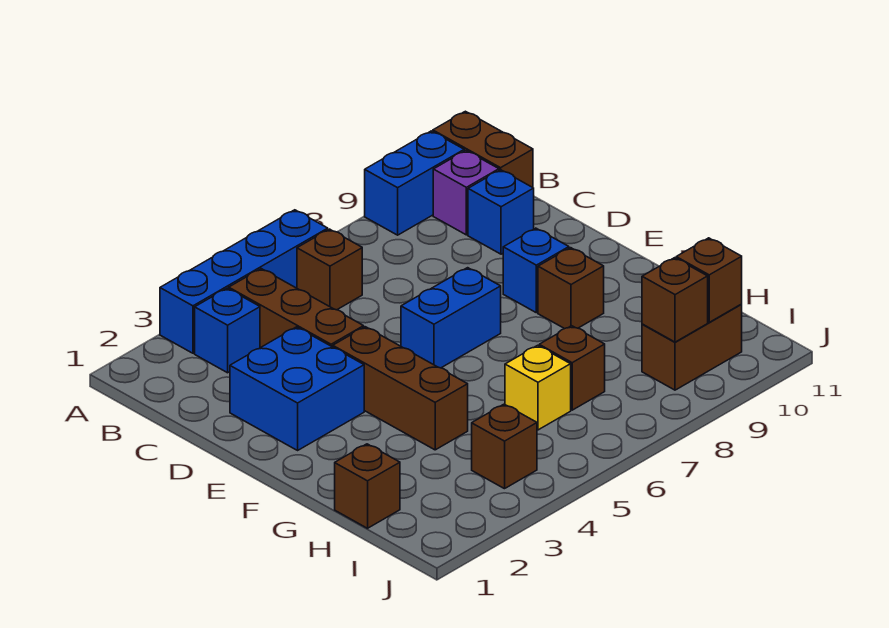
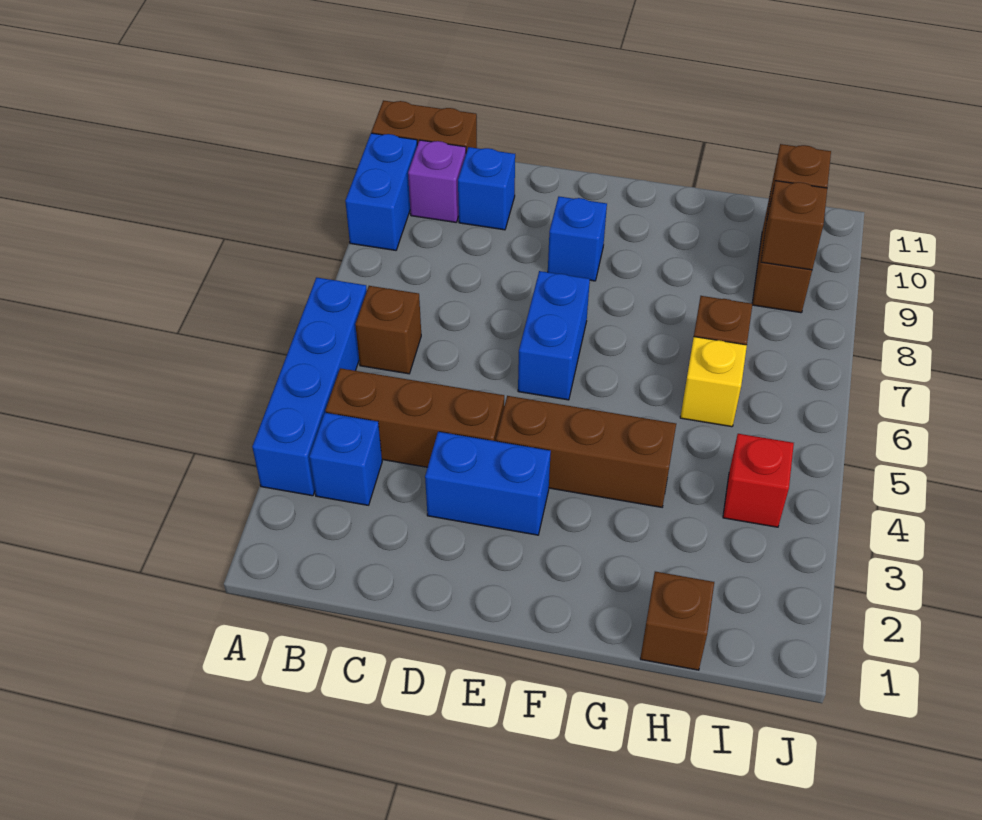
blue 2x2 brick [230,327,364,450] -> blue 1x2 brick [425,432,551,535]
brown 1x1 brick [538,248,604,329] -> none
brown 1x1 brick [472,404,537,489] -> red 1x1 brick [723,434,794,527]

